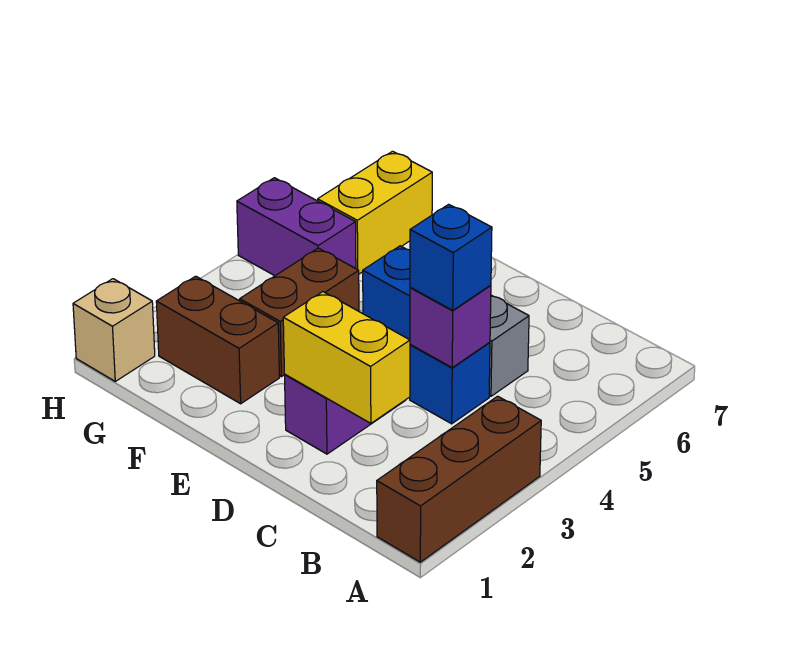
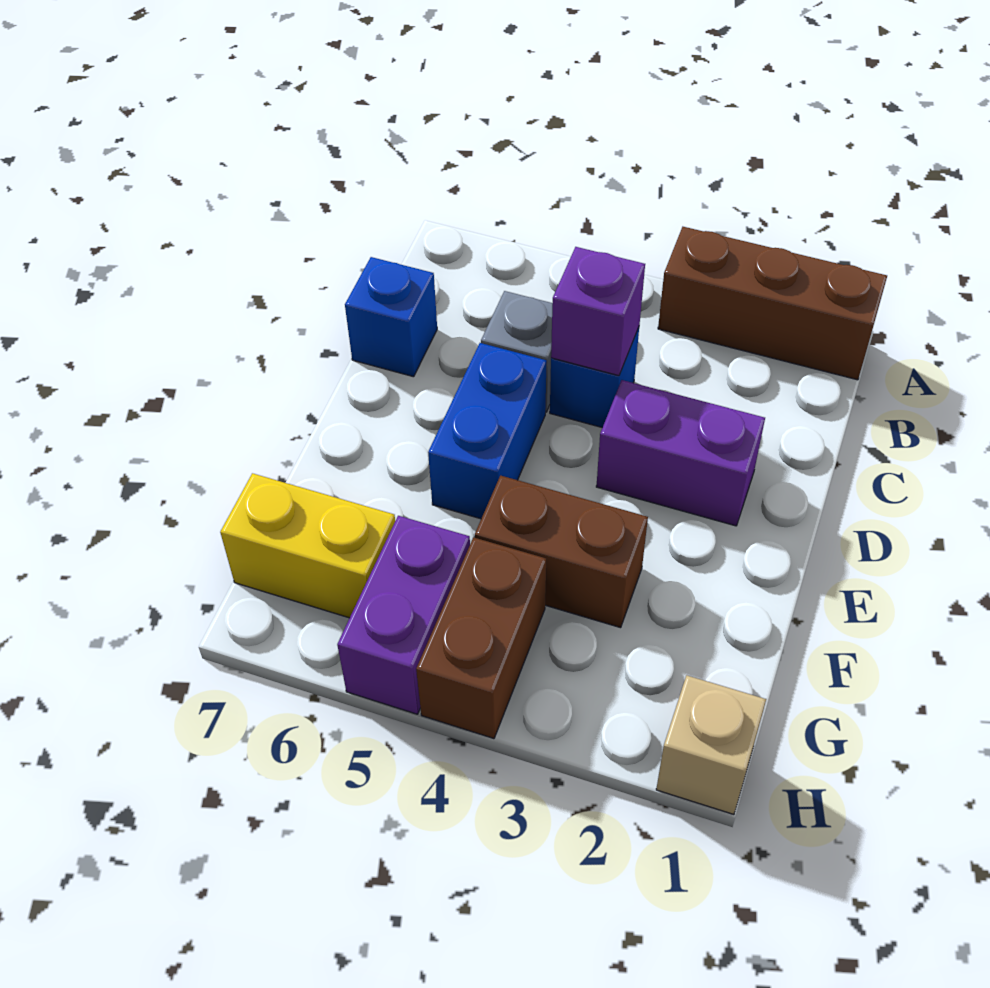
yellow 1x2 brick [283,292,410,423] -> none
blue 1x1 brick [410,204,492,310] -> blue 1x1 brick moved to [345,257,437,377]
brown 1x2 brick [156,276,279,404] -> brown 1x2 brick moved to [416,537,546,739]

